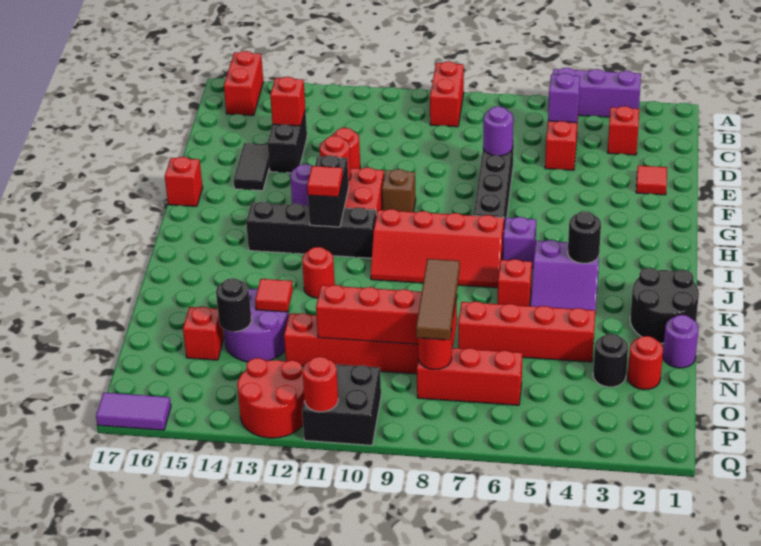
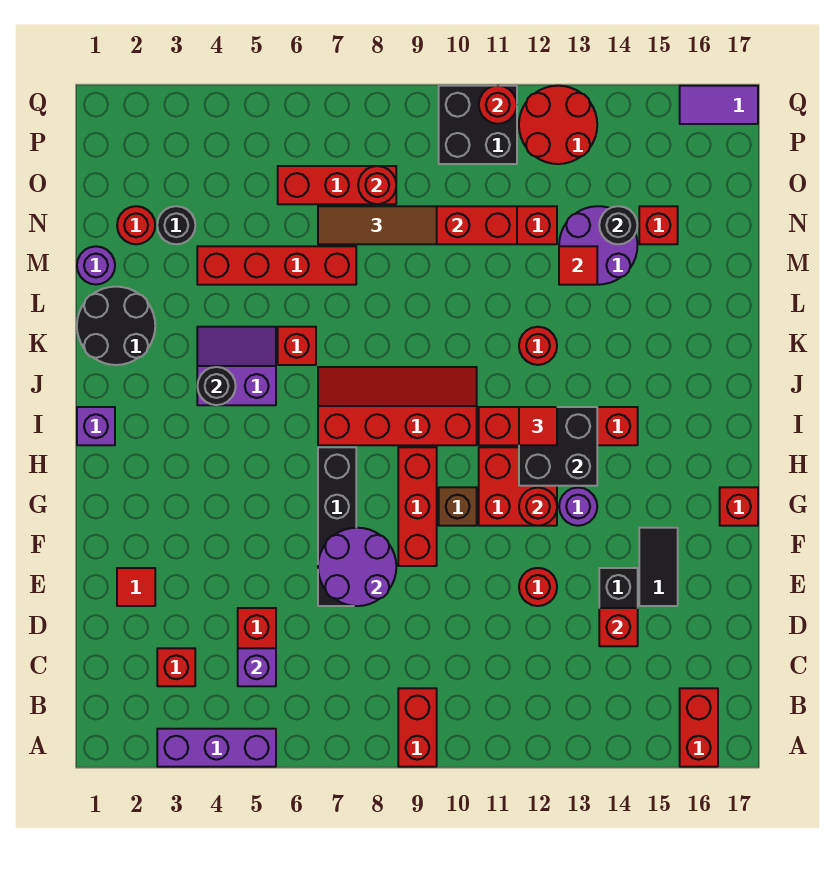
purple 1x1 round brick [483,106,513,156] -> purple 2x2 round brick [318,528,396,606]
none -> red 1x3 brick [398,447,437,566]
black 1x2 brick [308,155,349,227] -> black 2x2 brick [519,407,597,486]
purple 1x1 brick [503,217,536,268] -> purple 1x1 brick moved to [77,407,115,445]
black 1x4 brick [246,202,376,258] -> red 1x4 brick [479,407,638,445]
brown 1x3 tile [416,259,460,340] -> brown 1x3 tile turned to [318,206,437,244]

